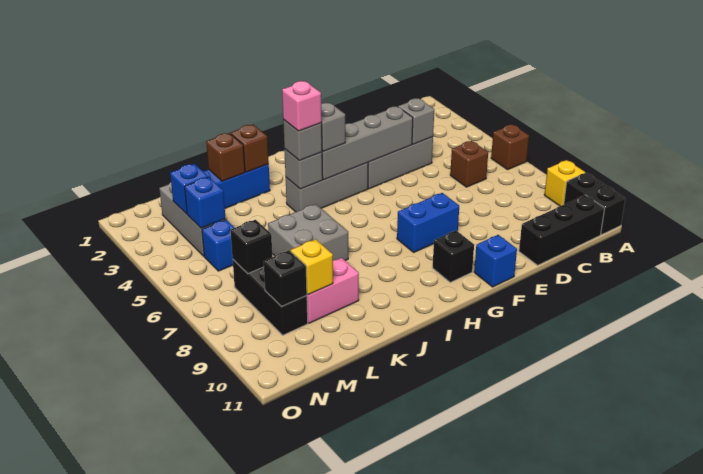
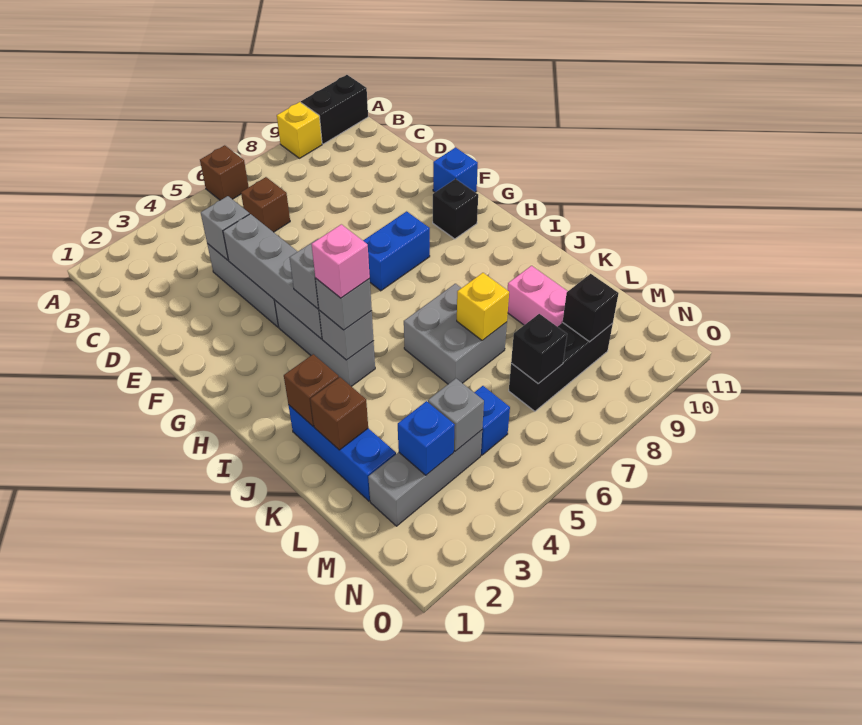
black 1x3 brick [519,195,605,265] -> none
blue 1x2 brick [397,193,459,252] -> blue 1x2 brick turned to [363,211,430,291]
yellow 1x1 brick [291,239,333,295] -> yellow 1x1 brick moved to [457,273,509,341]
blue 1x1 brick [185,177,226,228] -> grey 1x1 brick [428,379,484,451]

